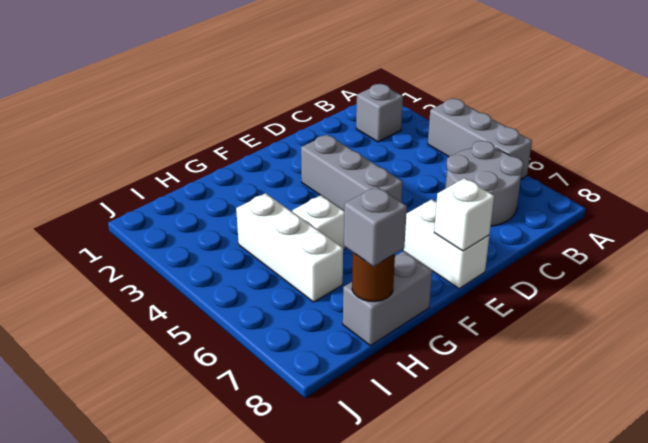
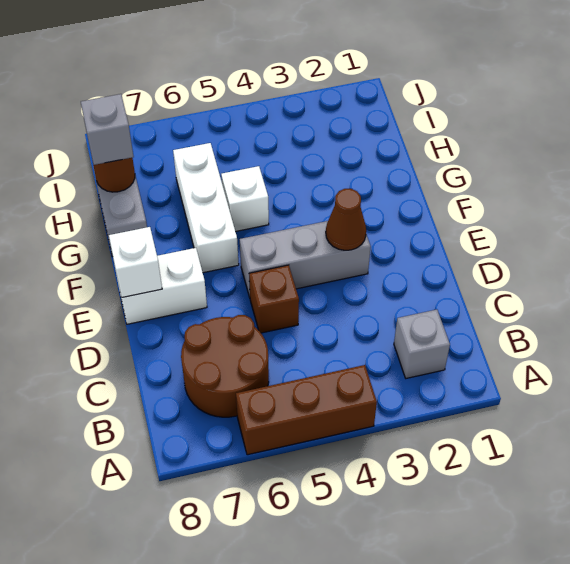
grey 1x3 brick [428,98,532,179] -> brown 1x3 brick [236,365,377,455]
grey 2x2 round brick [446,141,523,226] -> brown 2x2 round brick [181,315,269,417]
none -> brown 1x1 brick [249,265,299,333]
none -> brown 1x1 cone [326,189,366,250]
white 1x3 brick [236,193,343,302] -> white 1x3 brick turned to [173,143,239,273]

